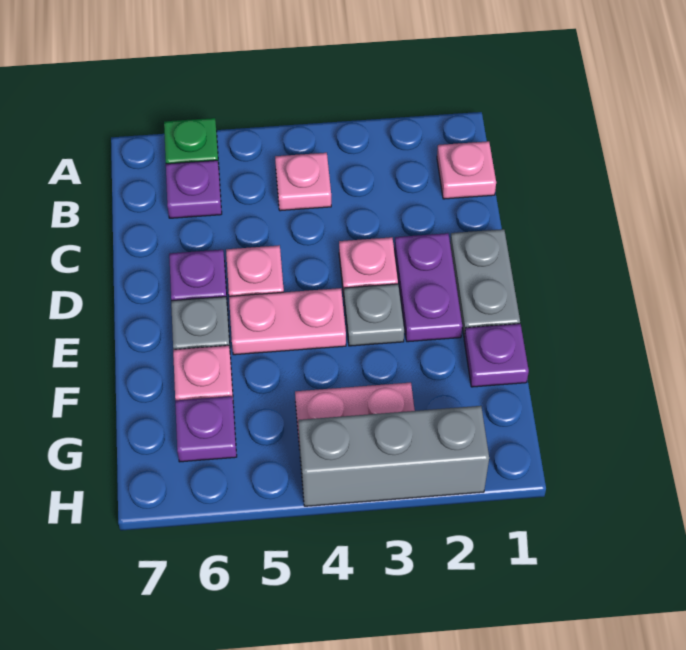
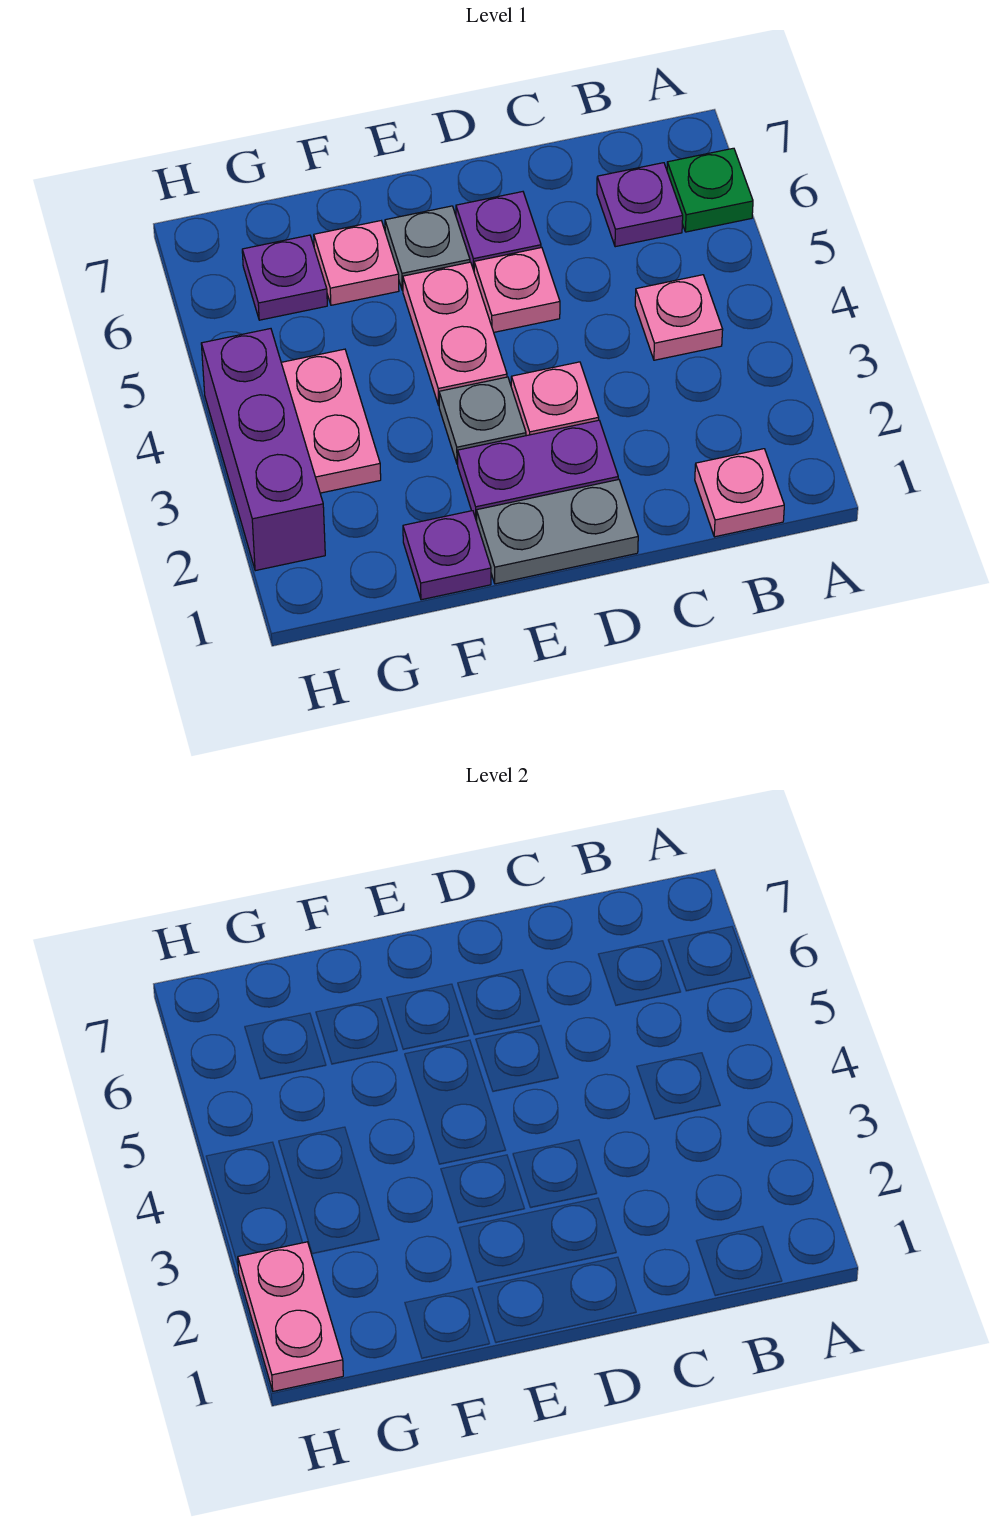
none -> pink 1x2 plate [238,1242,343,1391]
grey 1x3 brick [298,406,489,506] -> purple 1x3 brick [201,329,325,571]

